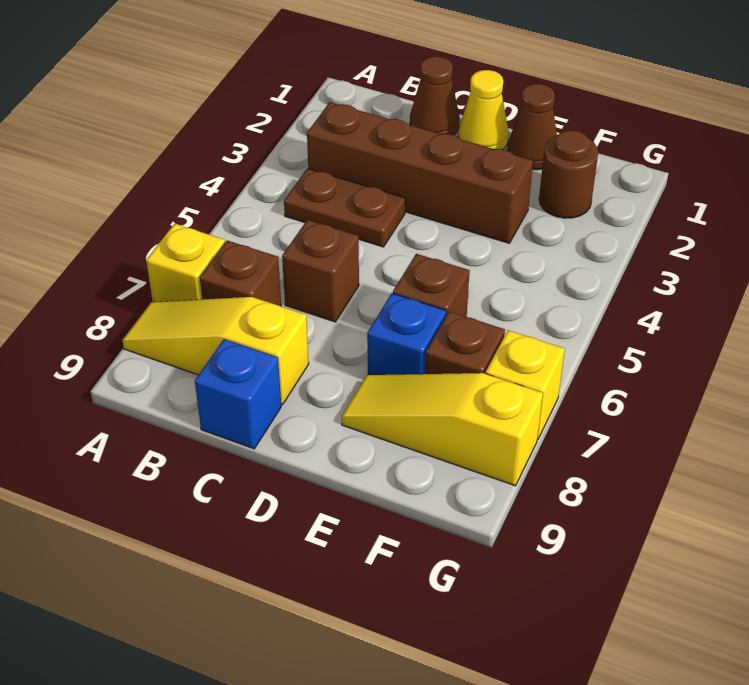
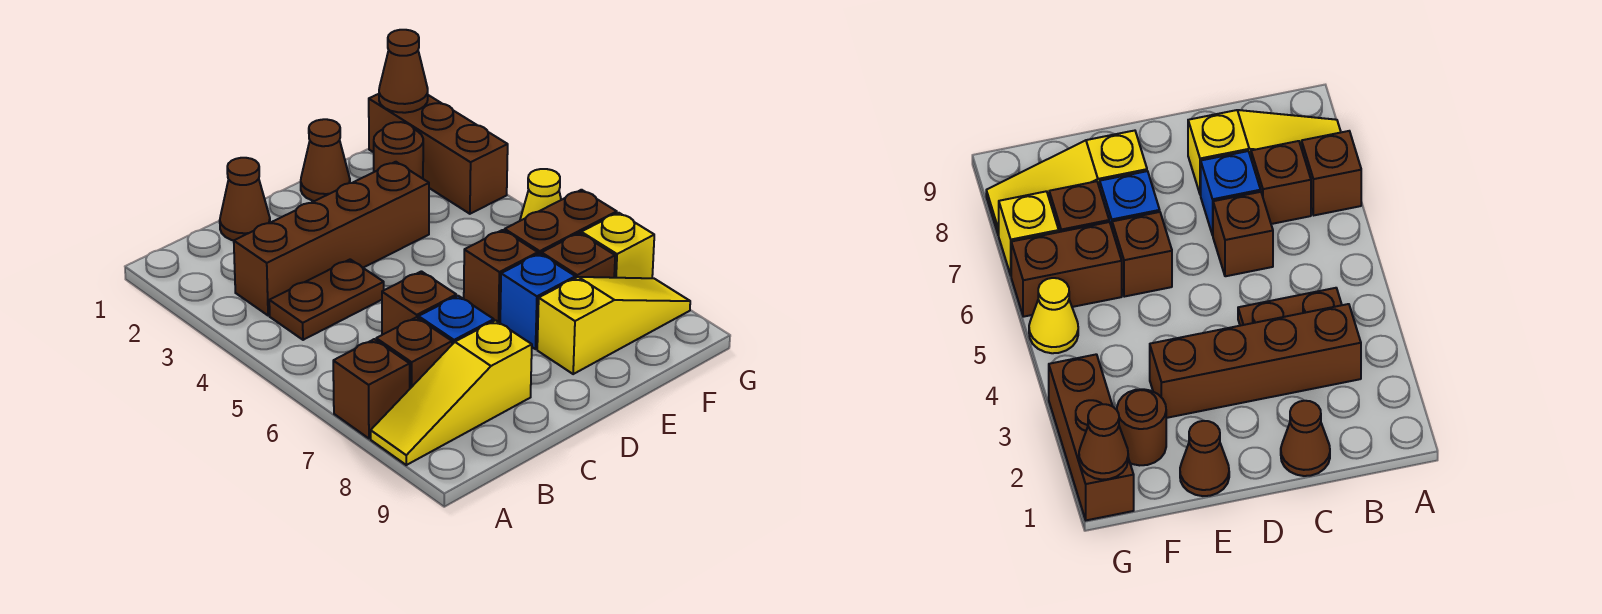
yellow 1x1 brick [146,224,225,302] -> brown 1x1 brick [333,339,410,438]
blue 1x1 brick [195,339,281,449] -> blue 1x1 brick moved to [419,296,494,344]
yellow 1x1 cone [458,70,509,149] -> yellow 1x1 cone moved to [520,169,561,221]
yellow 1x3 slope [342,373,543,486] -> yellow 1x3 slope turned to [537,277,690,374]
none -> brown 1x2 brick [505,190,617,254]
none -> brown 1x3 brick [369,94,508,214]
none -> brown 1x1 cone [379,30,428,113]

